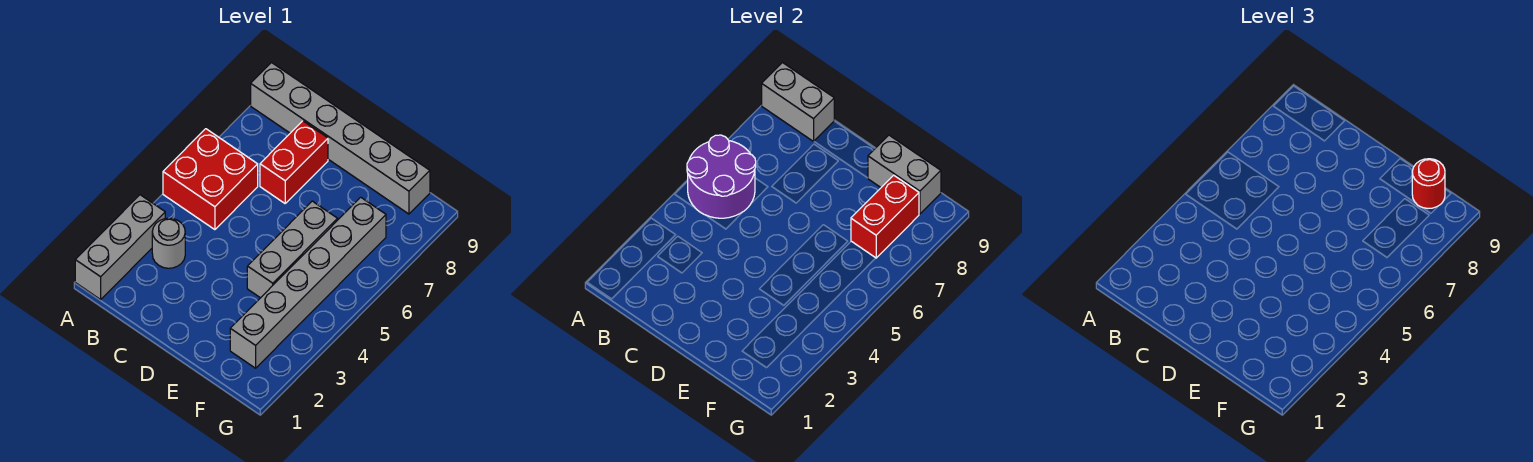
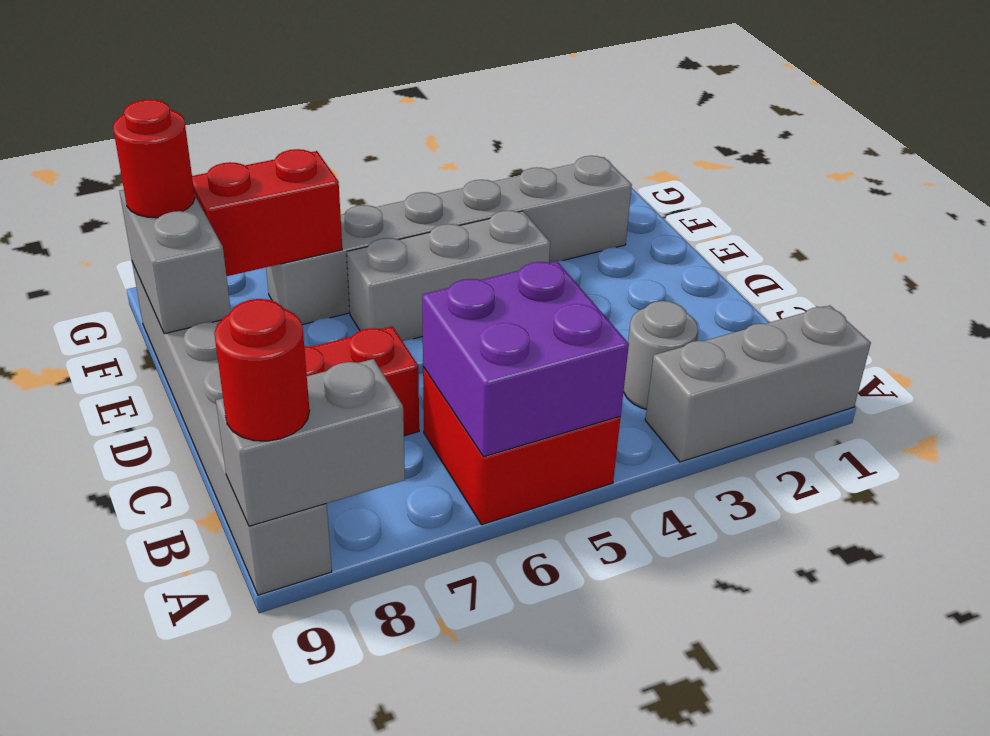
purple 2x2 round brick [687,135,756,218] -> purple 2x2 brick [422,261,629,457]
grey 1x2 brick [762,63,834,141] -> grey 1x2 brick turned to [216,359,405,526]
none -> red 1x1 round brick [214,299,310,441]

